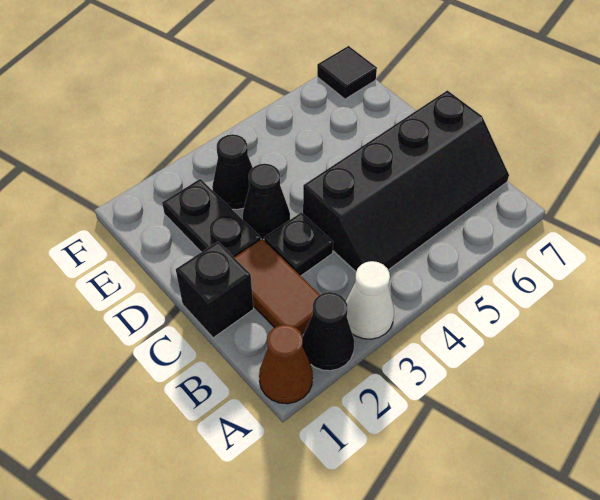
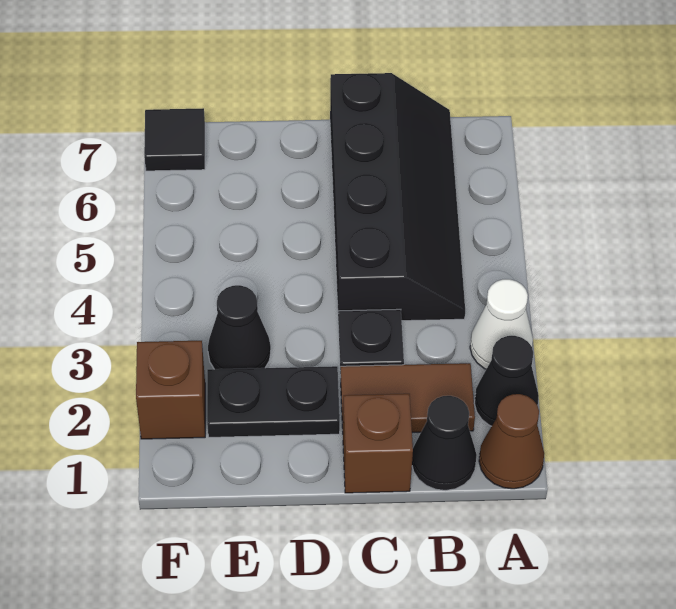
black 1x1 brick [176,242,253,338] -> brown 1x1 brick [343,394,413,493]
black 1x1 cone [243,164,290,239] -> black 1x1 cone moved to [412,396,477,490]
none -> brown 1x1 brick [136,341,205,439]

